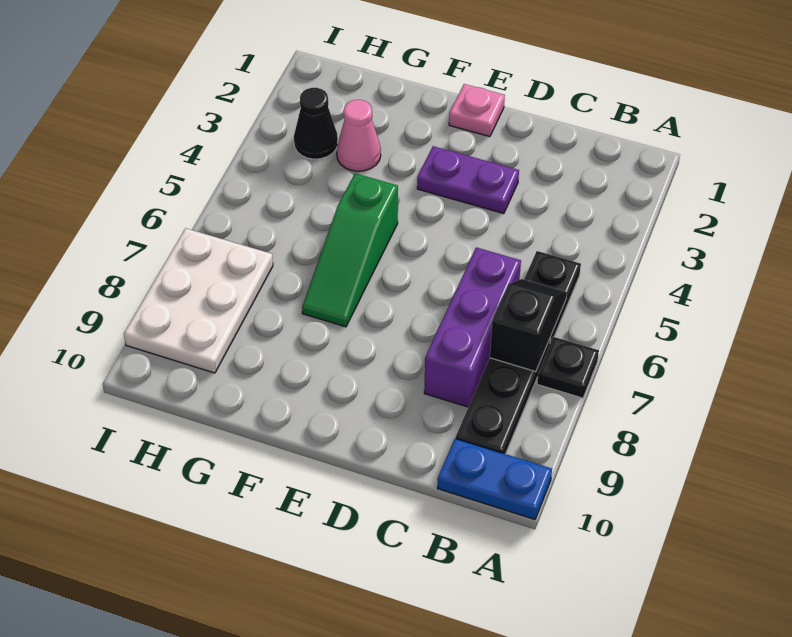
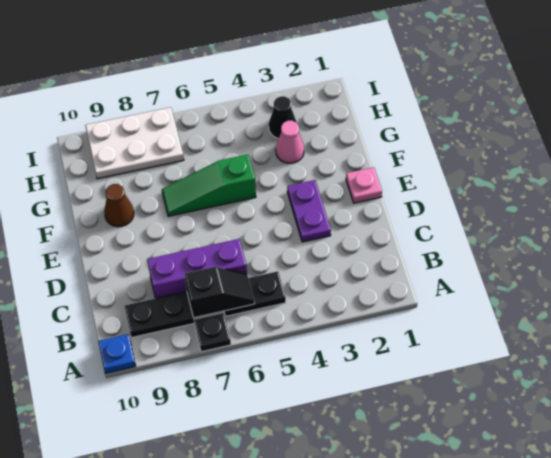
blue 1x2 plate [437,438,552,519] -> blue 1x1 plate [98,334,136,373]
none -> brown 1x1 cone [104,184,134,227]

